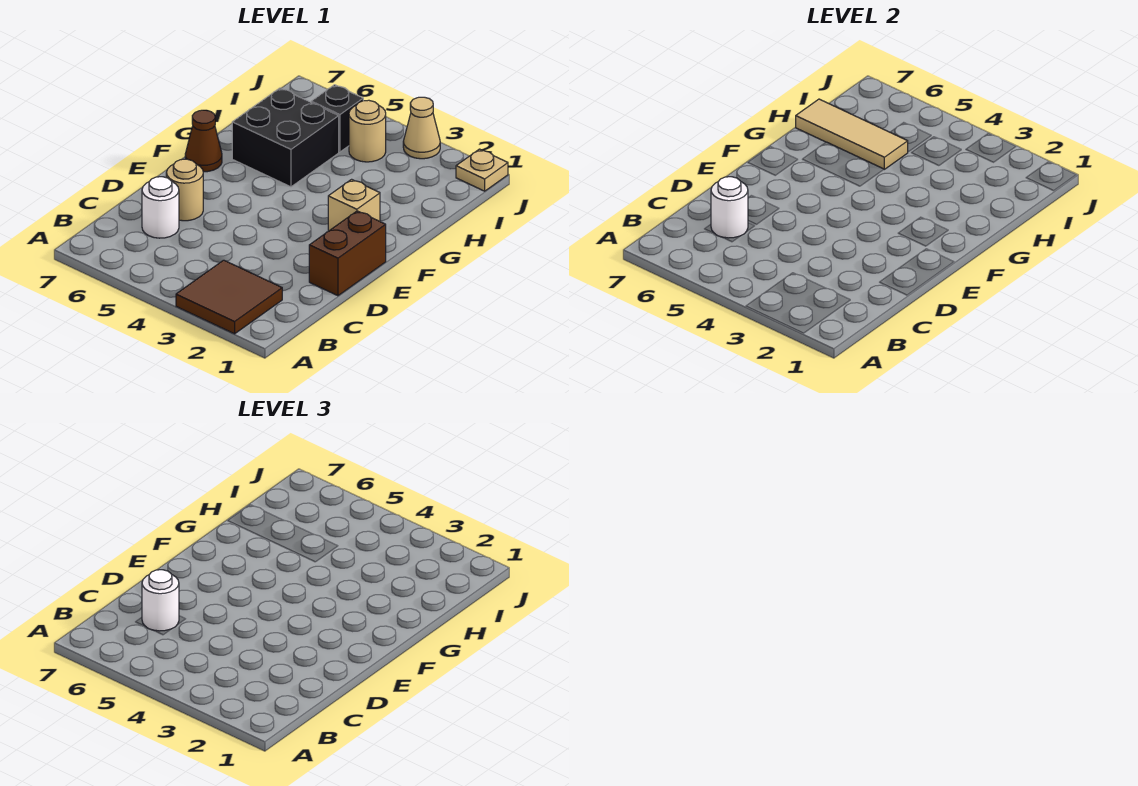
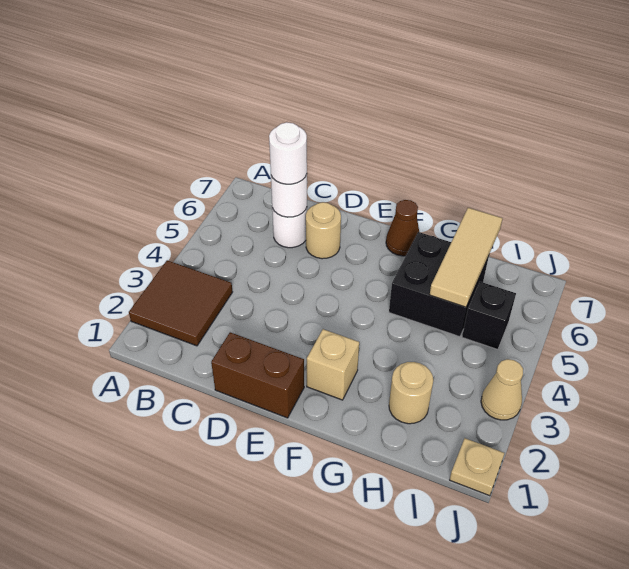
tan 1x1 round brick [349,100,386,162] -> tan 1x1 round brick moved to [389,362,433,424]

